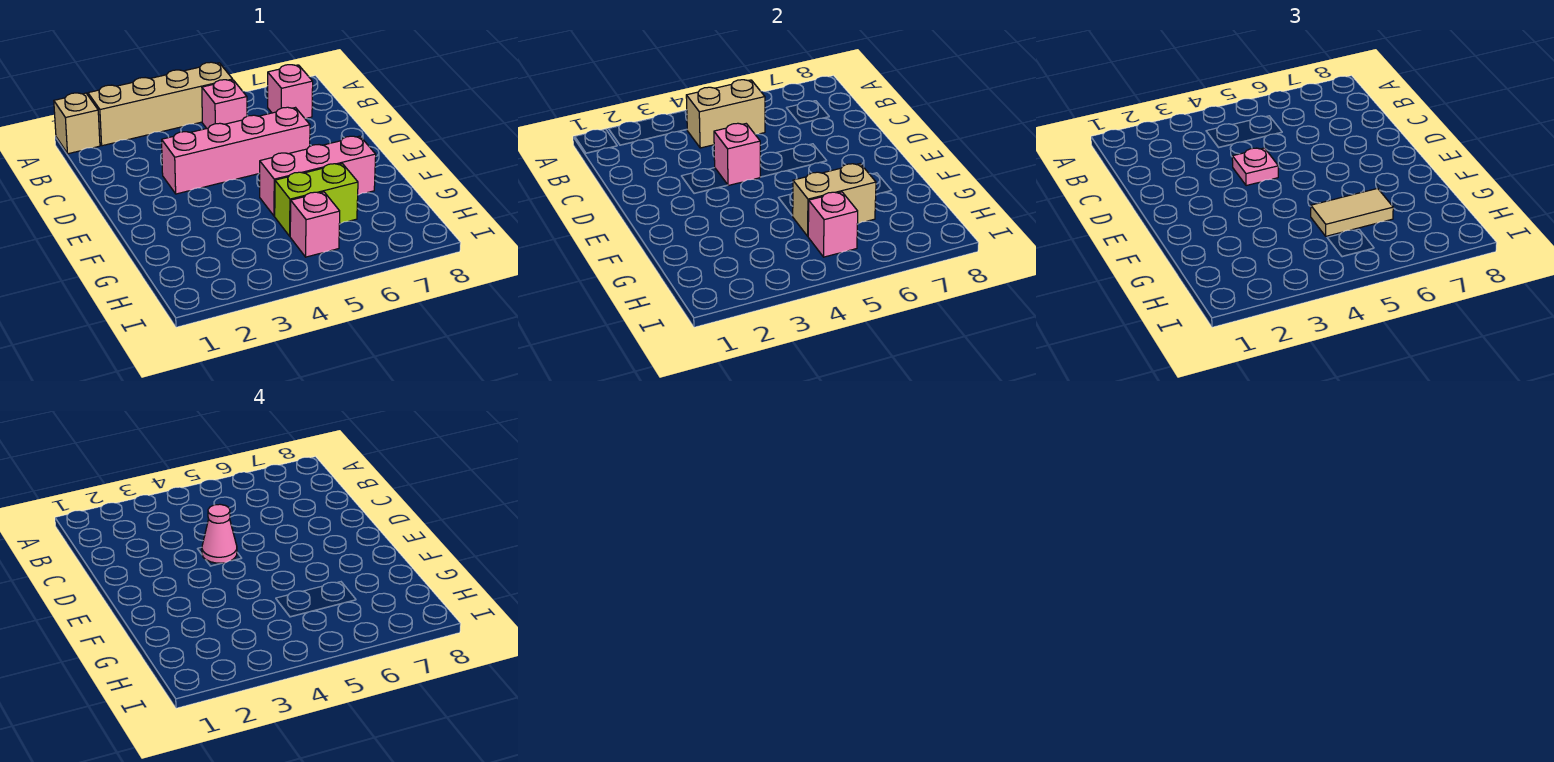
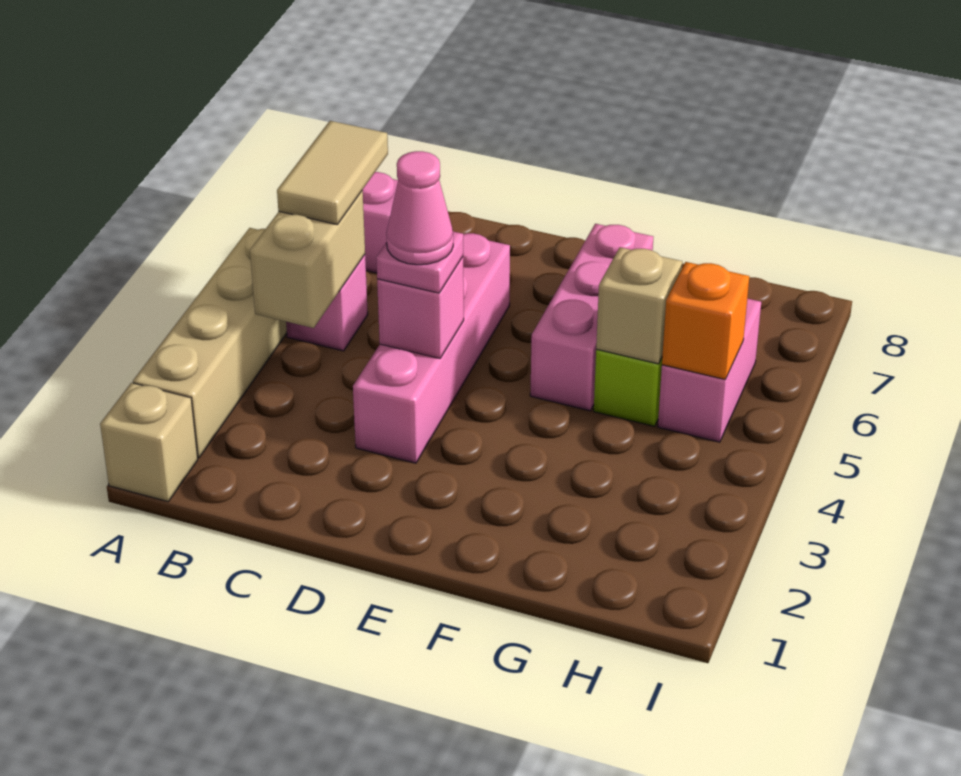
tan 1x2 brick [792,164,876,236] -> tan 1x1 brick [596,247,682,364]
tan 1x2 tile [1311,188,1393,236] -> tan 1x2 tile moved to [277,121,388,224]
pink 1x1 brick [290,192,340,257] -> pink 1x2 brick [658,299,761,442]
pink 1x1 brick [808,192,858,257] -> orange 1x1 brick [662,262,749,379]

